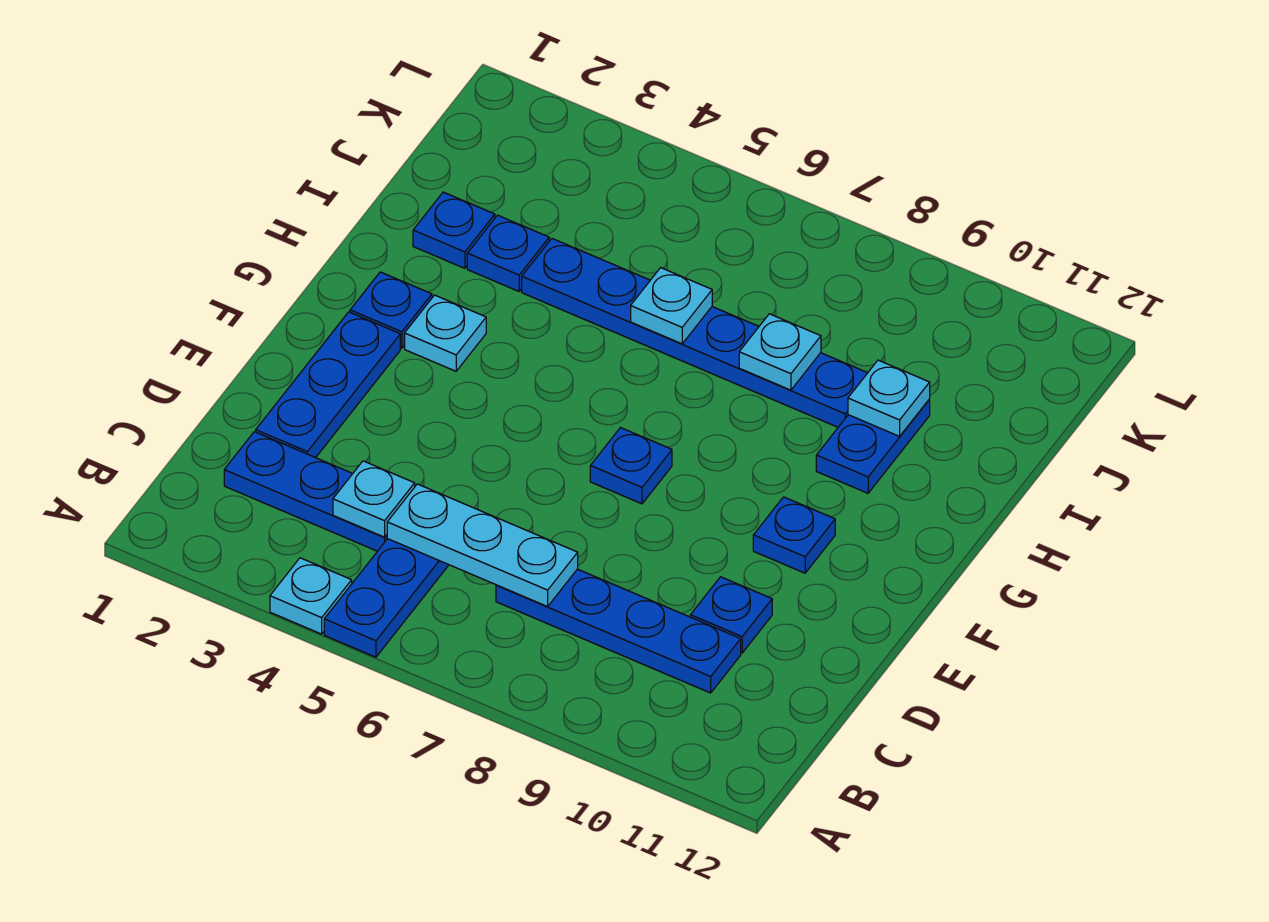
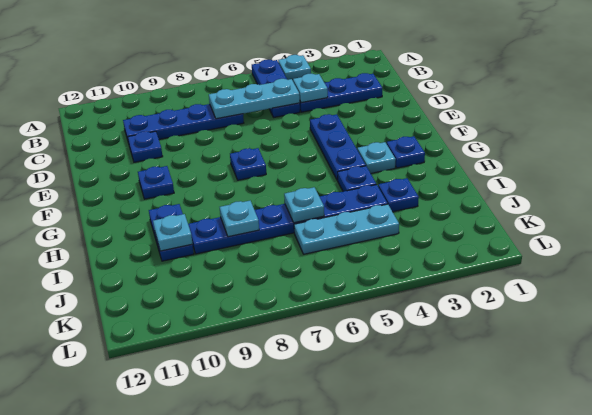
blue 1x3 plate [256,312,400,458] -> blue 1x3 plate moved to [310,114,366,180]
blue 1x1 plate [413,192,495,268] -> blue 1x1 plate moved to [338,166,376,191]
none -> cyan 1x3 plate [294,204,399,254]

